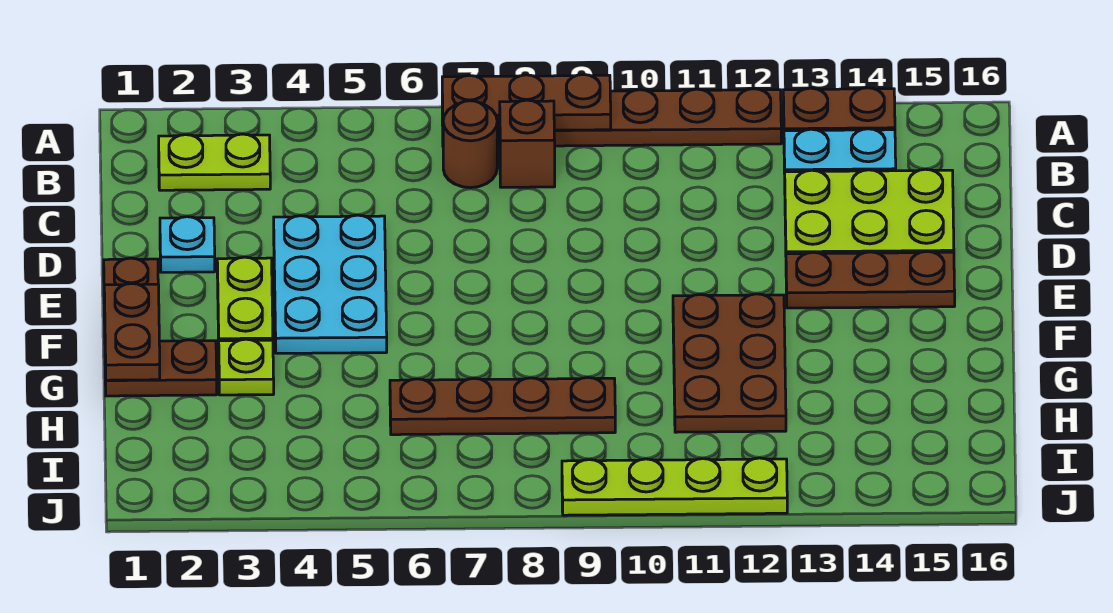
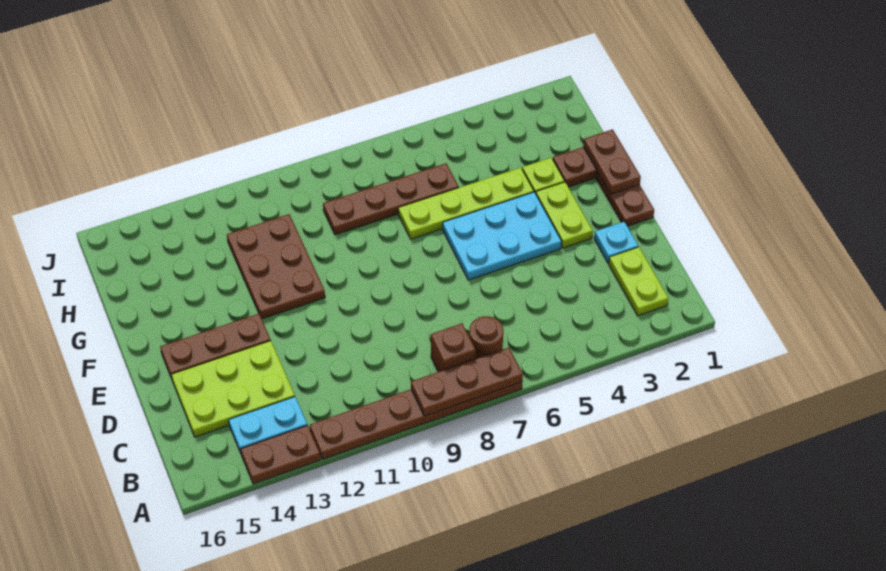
lime 1x2 plate [159,134,270,190] -> lime 1x2 plate turned to [609,247,669,316]
cyan 2x3 plate [274,215,387,353] -> cyan 2x3 plate turned to [443,192,562,280]
lime 1x4 plate [562,458,787,515] -> lime 1x4 plate moved to [398,168,534,239]

